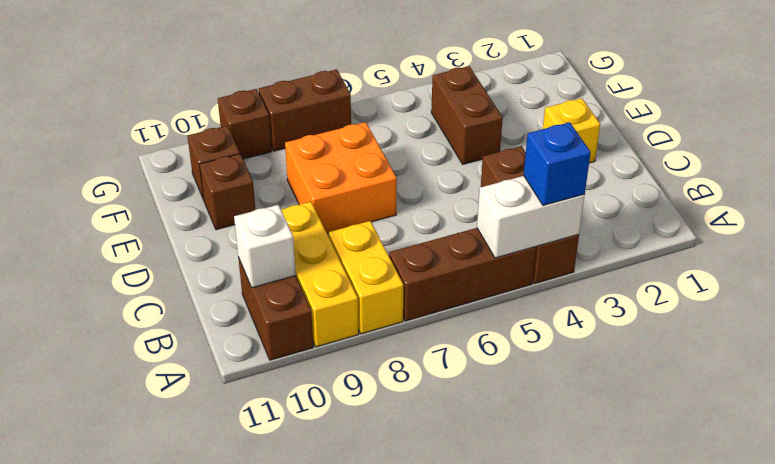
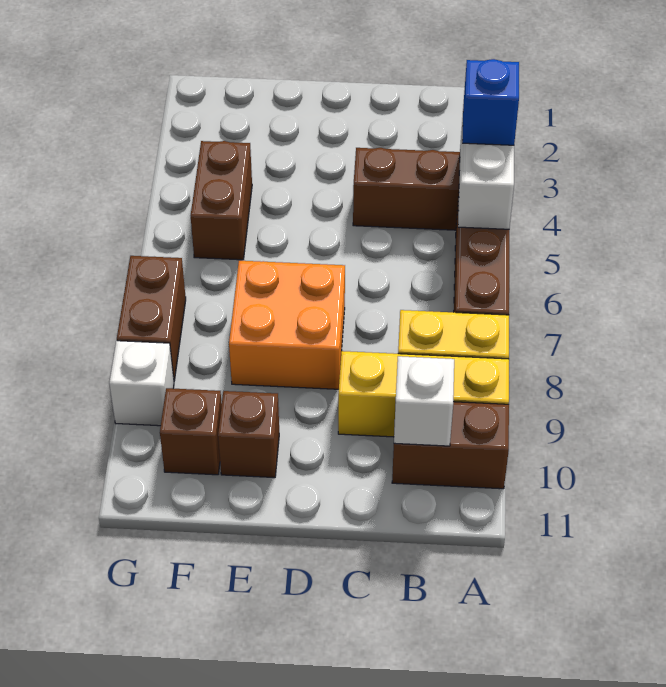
yellow 1x1 brick [543,98,600,163] -> none
brown 1x2 brick [431,66,503,164] -> brown 1x2 brick turned to [191,141,252,260]
brown 1x1 brick [218,89,272,159] -> white 1x1 brick [109,341,174,426]

